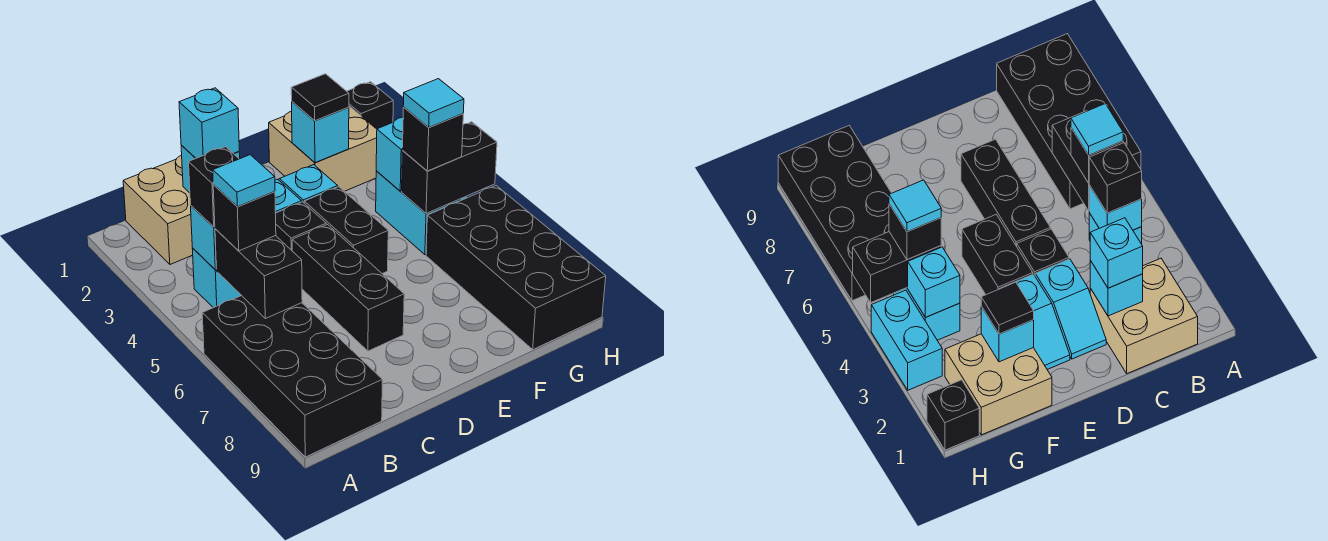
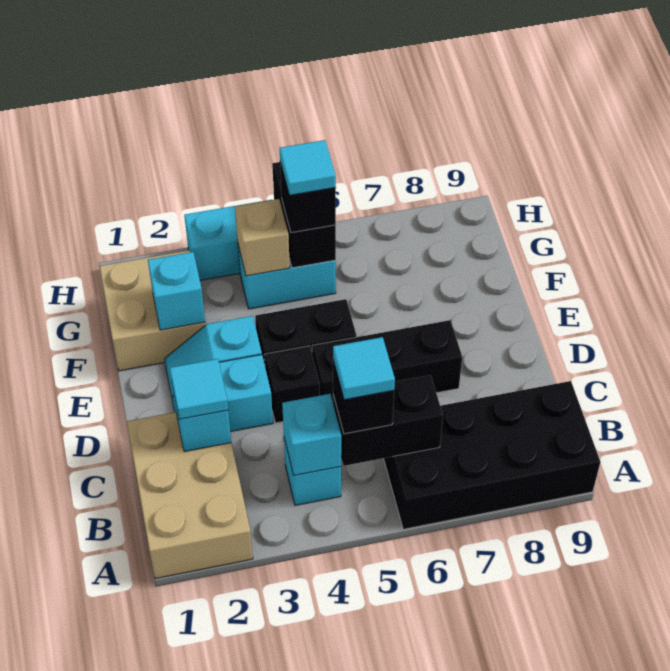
tan 2x2 brick [123,155,193,264] -> tan 2x3 brick [127,412,253,579]
black 1x1 brick [189,147,239,227] -> none
cyan 1x1 brick [179,88,239,158] -> cyan 1x1 tile [170,359,228,419]
black 1x1 tile [291,74,349,121] -> none
cyan 1x1 brick [376,117,403,191] -> tan 1x1 brick [235,199,290,276]
black 2x4 brick [426,186,606,349] -> none
black 1x1 brick [347,82,393,129] -> none

